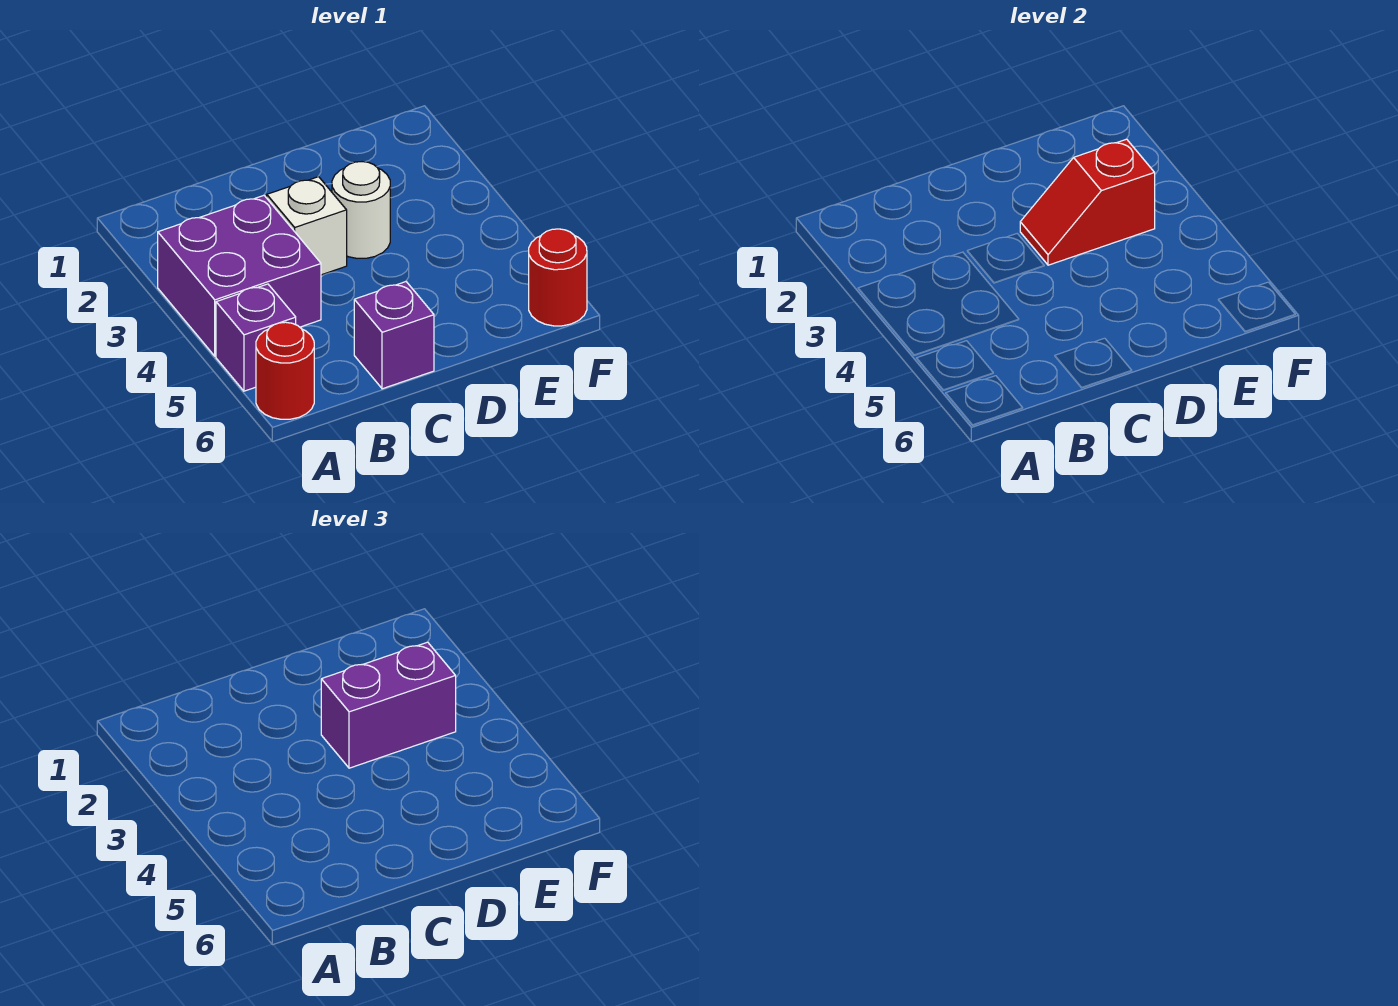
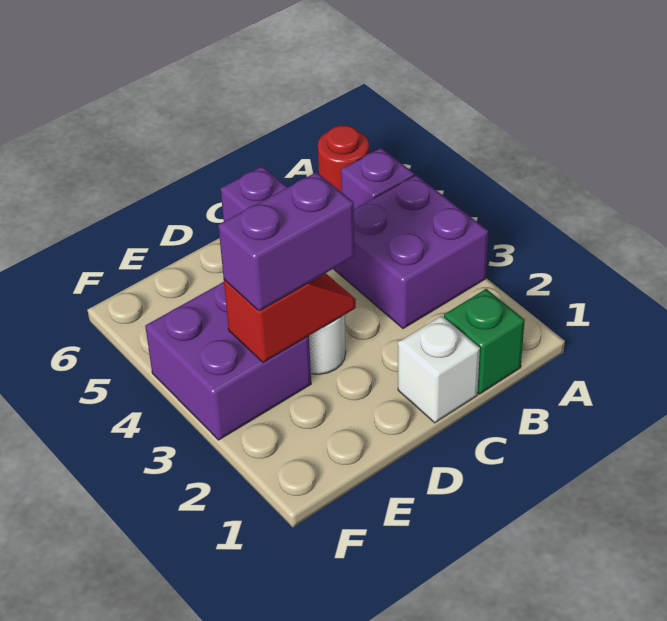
none -> green 1x1 brick [444,289,525,394]
white 1x1 brick [267,177,347,275] -> white 1x1 brick moved to [398,316,480,423]
none -> purple 2x2 brick [145,282,311,440]
red 1x1 round brick [529,229,587,326] -> none

